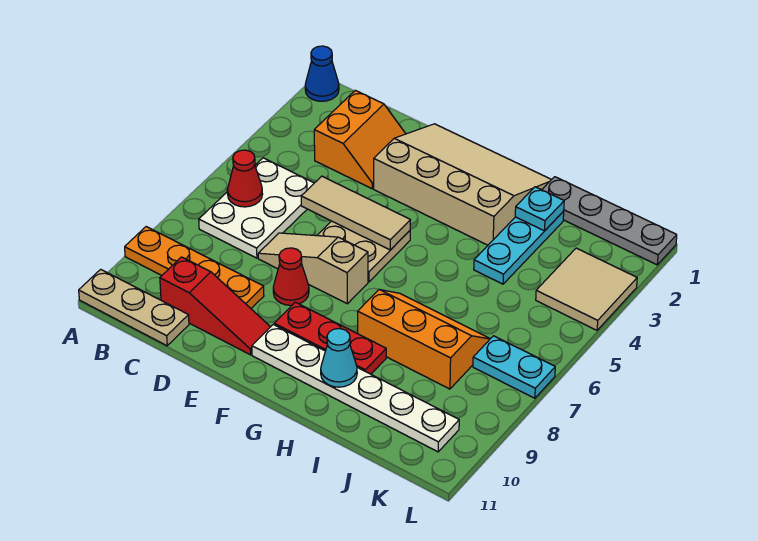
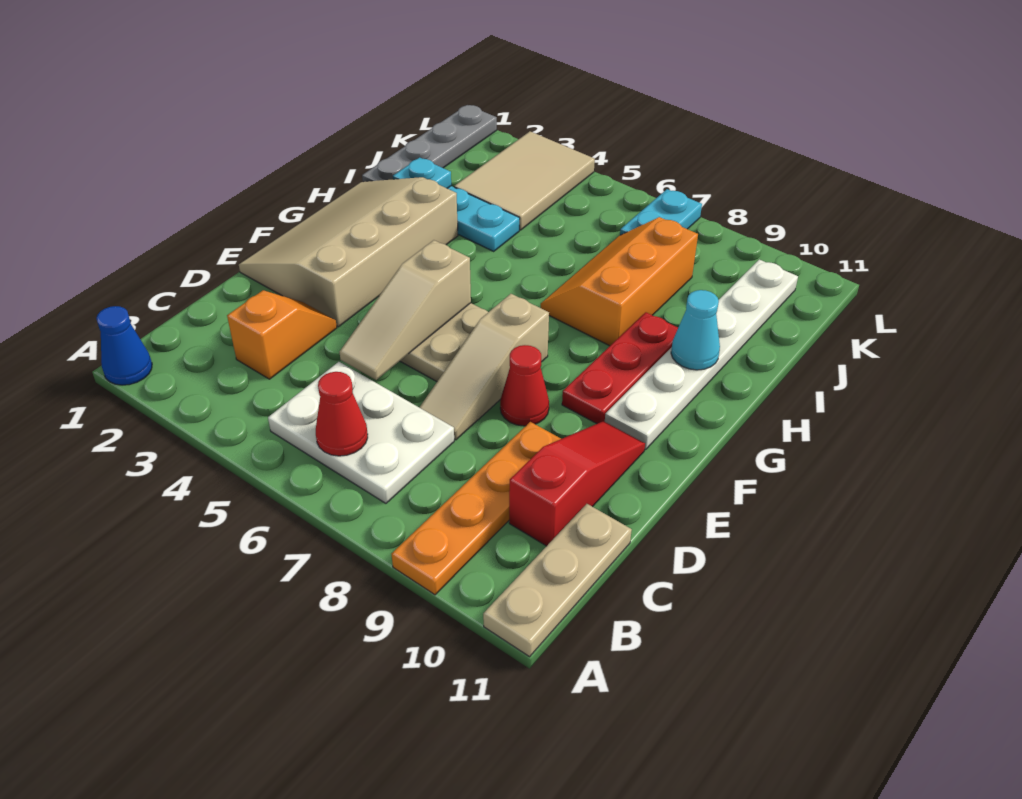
orange 2x2 slope [314,90,406,189] -> orange 1x2 slope [227,290,337,379]
tan 1x3 tile [301,176,410,250] -> tan 1x3 slope [339,240,471,380]
tan 2x2 tile [536,248,637,330] -> tan 2x3 tile [454,131,595,230]

